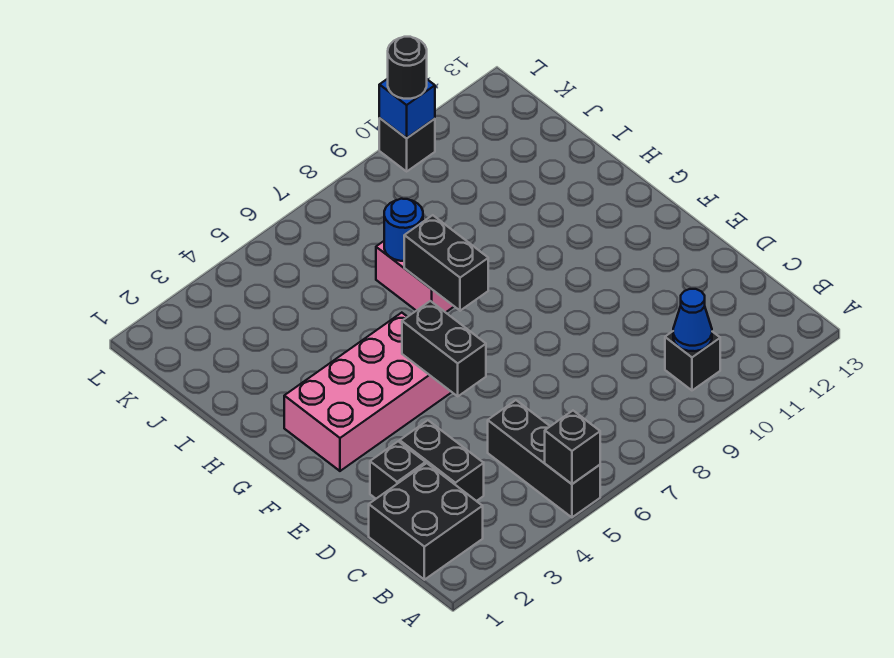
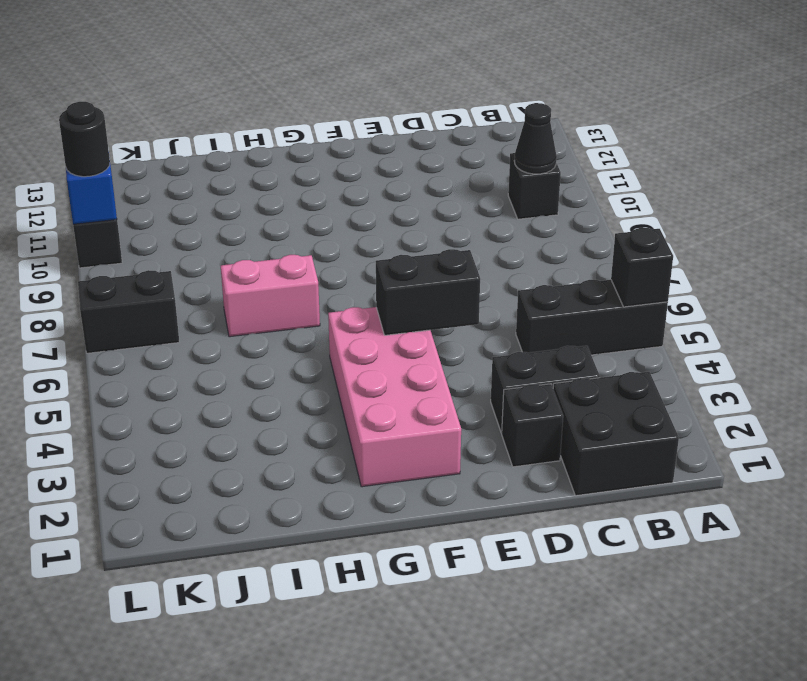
blue 1x1 cone [673,289,712,351] -> black 1x1 cone [514,103,557,174]
black 1x2 brick [404,215,488,311] -> black 1x2 brick moved to [78,270,179,353]
blue 1x1 round brick [384,199,423,261] -> none

